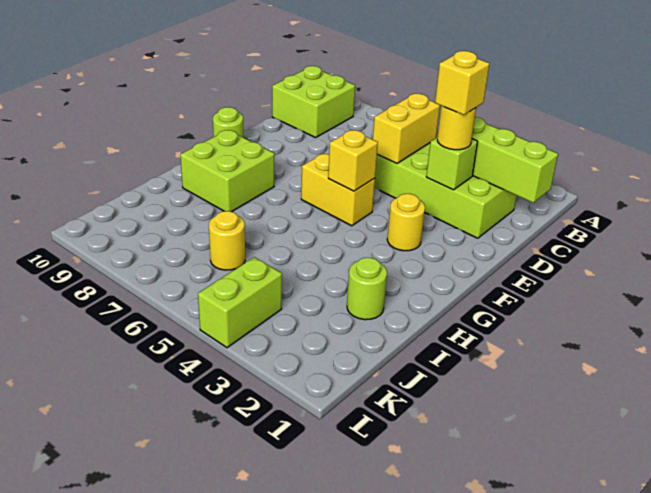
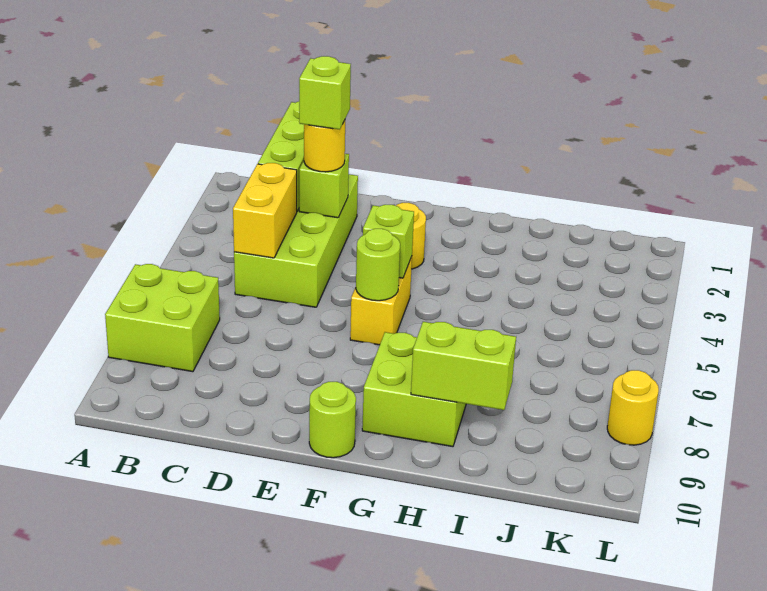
lime 2x2 brick [272,66,355,138] -> lime 2x2 brick moved to [105,264,220,372]
yellow 1x2 brick [373,94,440,164] -> yellow 1x2 brick turned to [233,163,297,258]
yellow 1x1 brick [435,51,489,115] -> lime 1x1 brick [299,56,351,130]
yellow 1x1 brick [328,130,378,191] -> lime 1x1 brick [363,205,414,278]
lime 1x1 round brick [347,258,387,320] -> lime 1x1 round brick moved to [356,229,400,301]
yellow 1x1 round brick [209,211,245,270] -> yellow 1x1 round brick moved to [607,370,659,445]
lime 1x2 brick [198,257,282,348] -> lime 1x2 brick moved to [411,322,516,410]

